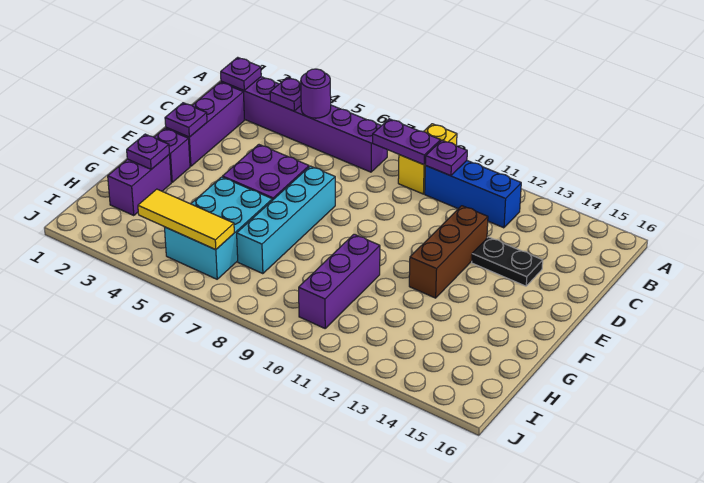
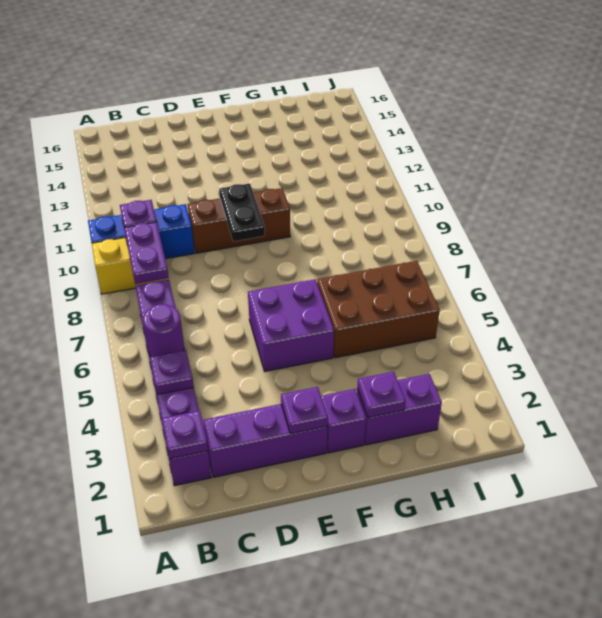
blue 1x3 brick [425,161,521,228] -> blue 1x3 brick turned to [88,204,194,259]
brown 1x3 brick [409,206,488,298] -> brown 1x3 brick moved to [188,188,290,253]
black 1x2 plate [472,237,543,286] -> black 1x2 plate moved to [219,183,265,241]
cyan 1x4 brick [237,166,335,274] -> none
cyan 2x3 brick [165,177,272,279] -> brown 2x3 brick [317,261,440,358]
purple 1x3 brick [299,234,380,328] -> none
yellow 1x3 tile [138,189,234,250] -> none

